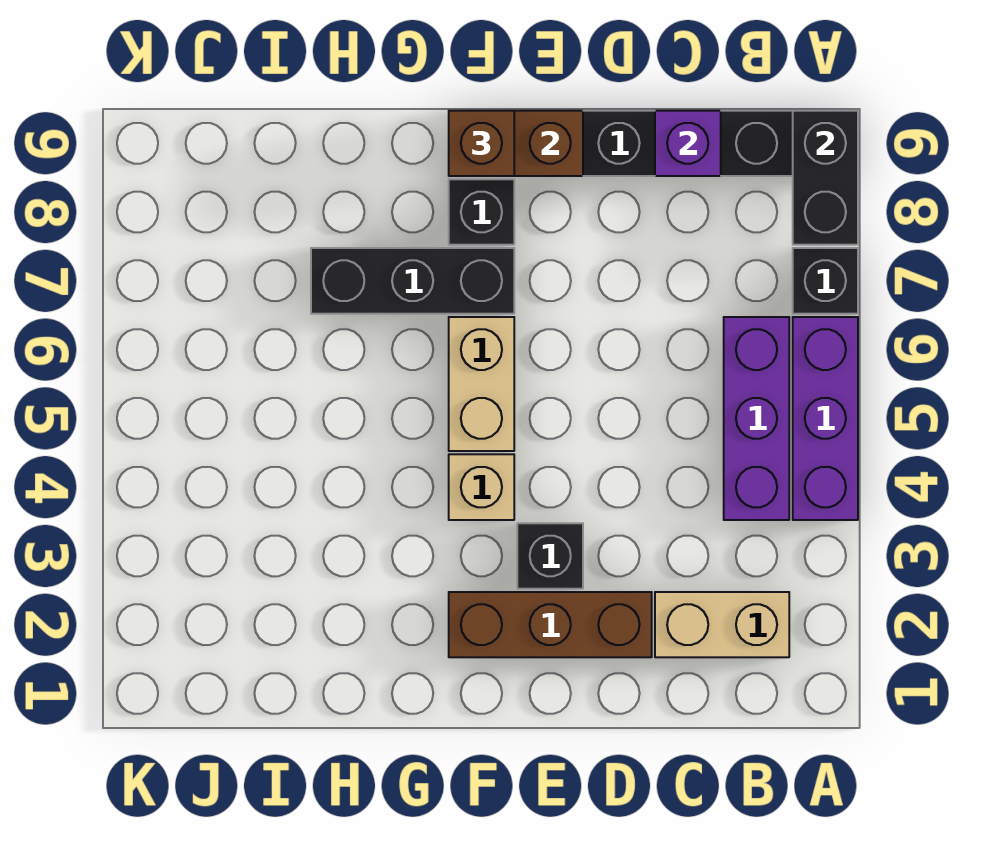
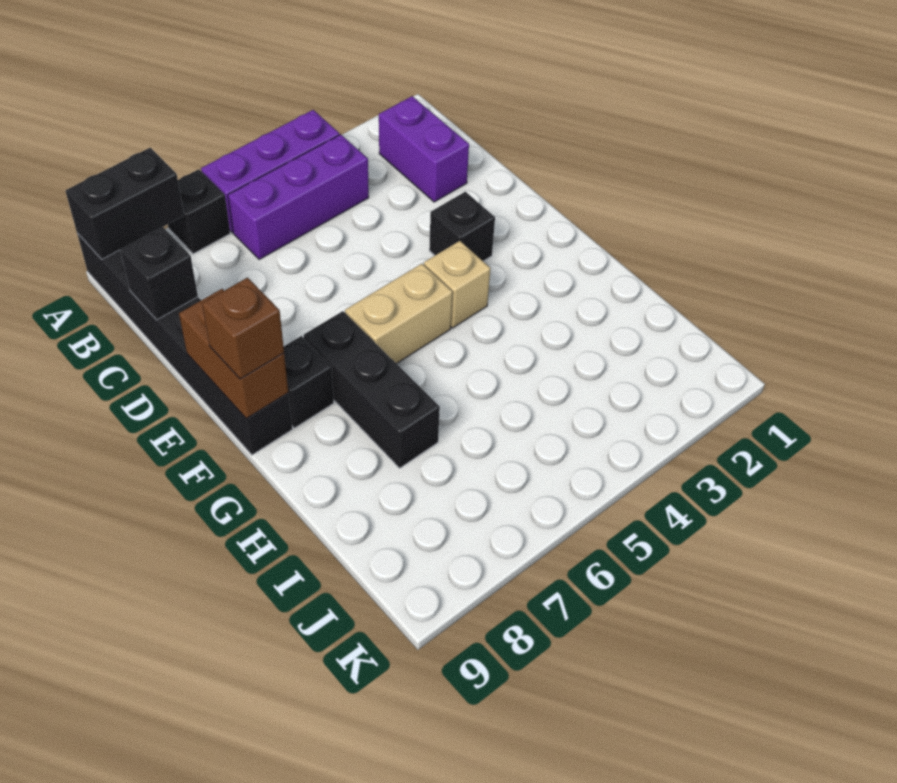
tan 1x2 brick [655,592,789,657] -> purple 1x2 brick [379,96,469,202]
purple 1x1 brick [655,111,721,176] -> black 1x1 brick [120,227,198,320]
brown 1x3 brick [449,592,652,657] -> none

